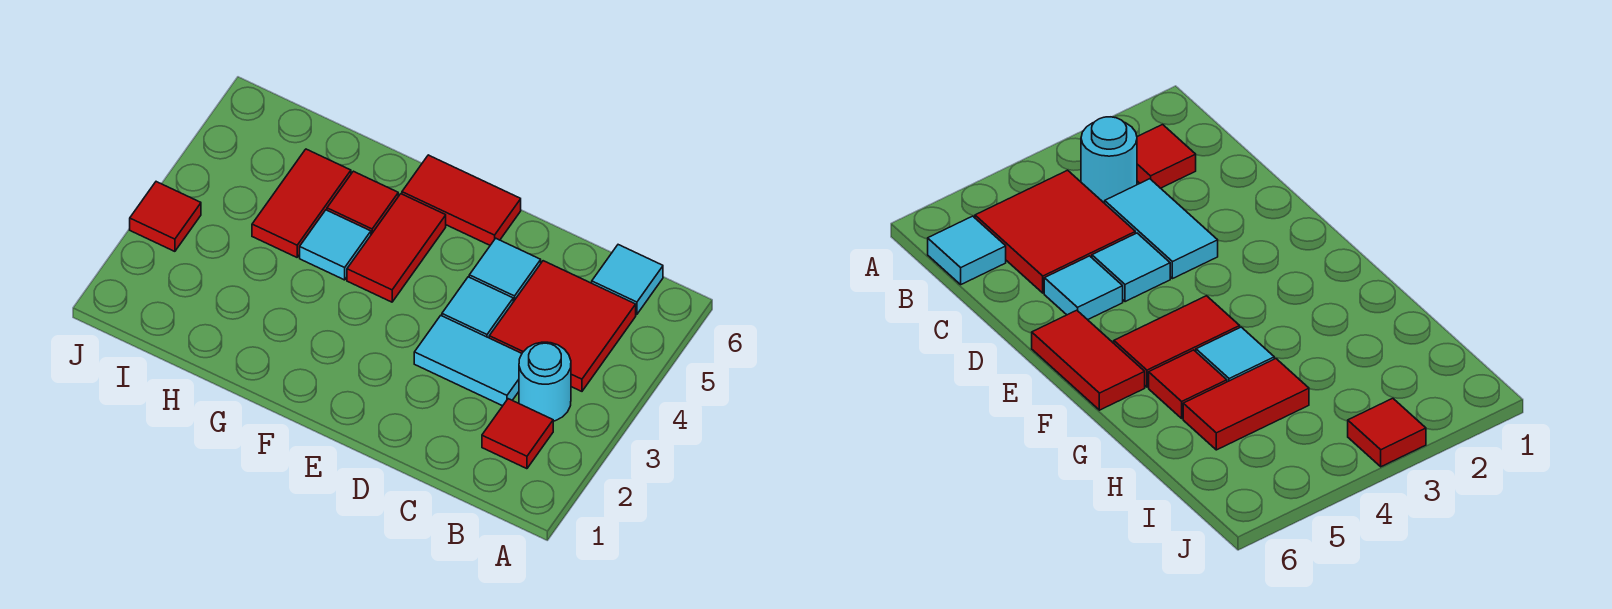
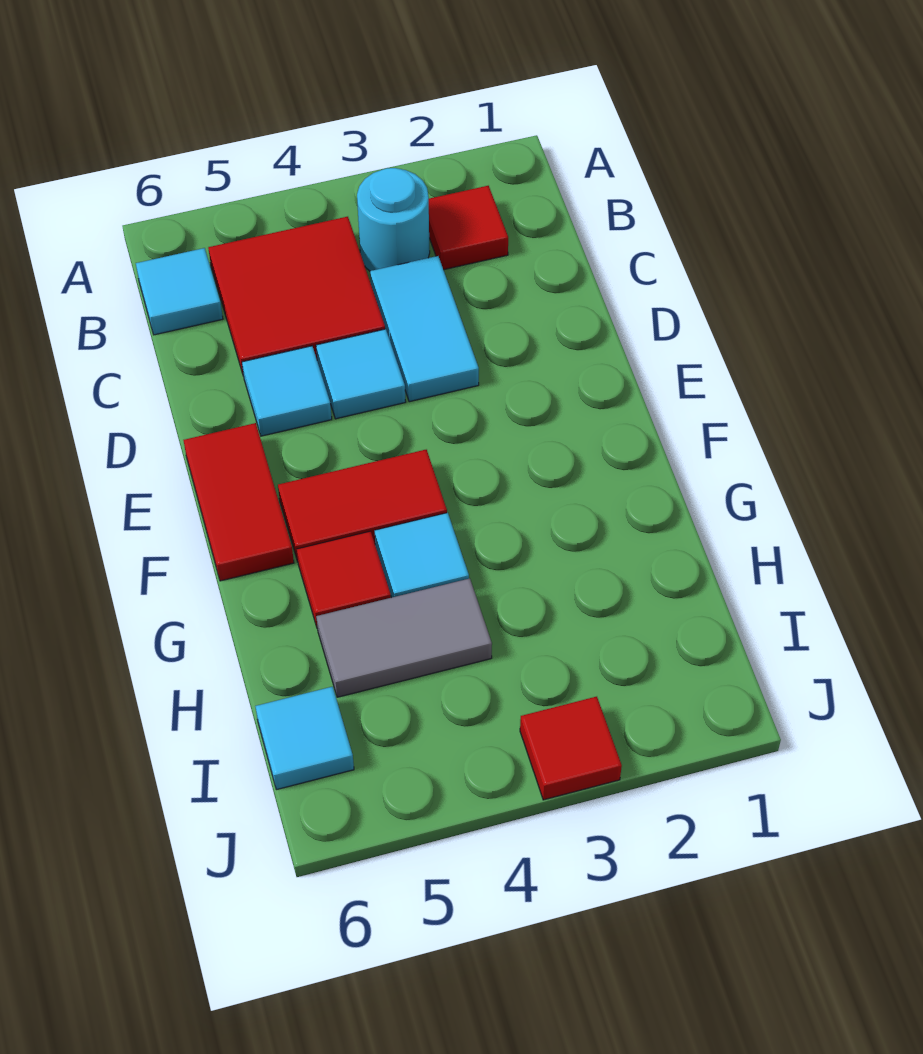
red 1x2 tile [252,149,351,257] -> grey 1x2 tile [316,578,492,697]
none -> cyan 1x1 tile [255,687,354,790]

